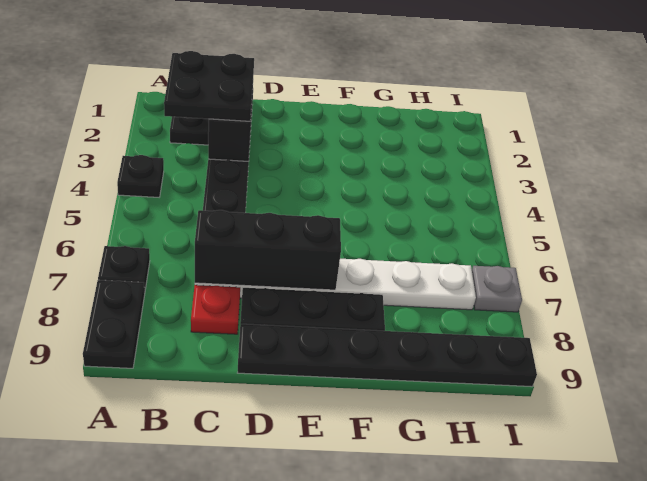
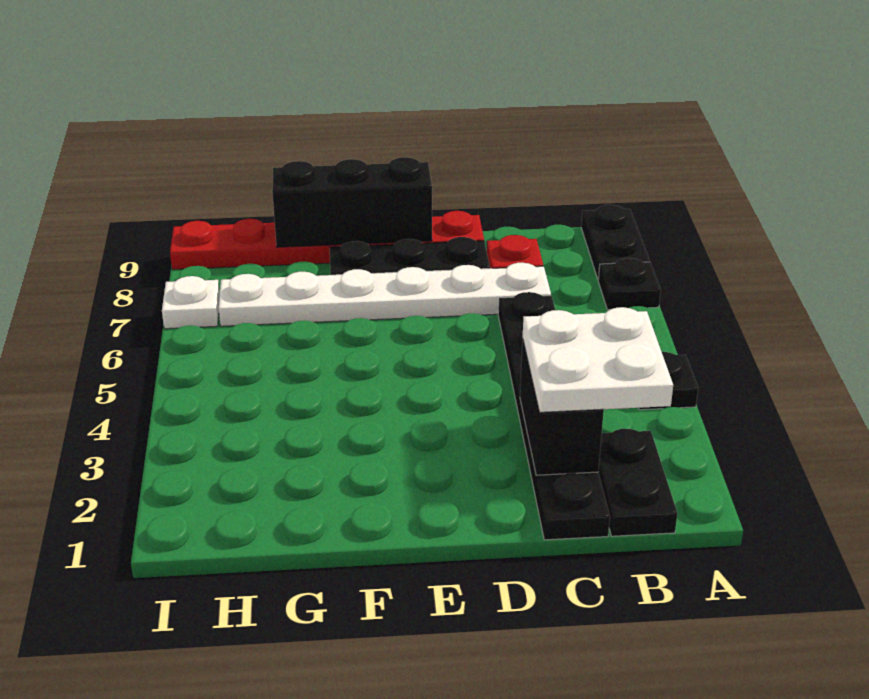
black 2x2 plate [164,51,254,121] -> white 2x2 plate [523,307,673,412]
black 1x3 brick [195,210,341,290] -> black 1x3 brick moved to [272,157,432,247]
black 1x6 plate [238,324,537,387] -> red 1x6 plate [170,211,484,270]
grey 1x1 plate [472,266,522,312] -> white 1x1 plate [162,276,220,329]

